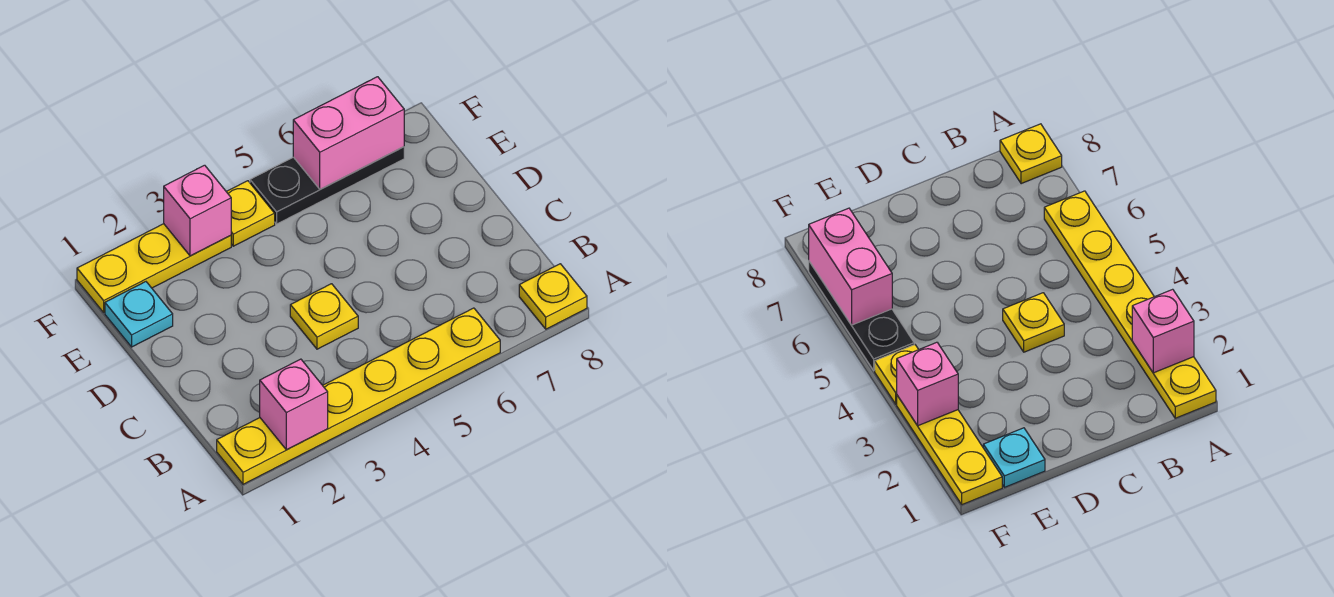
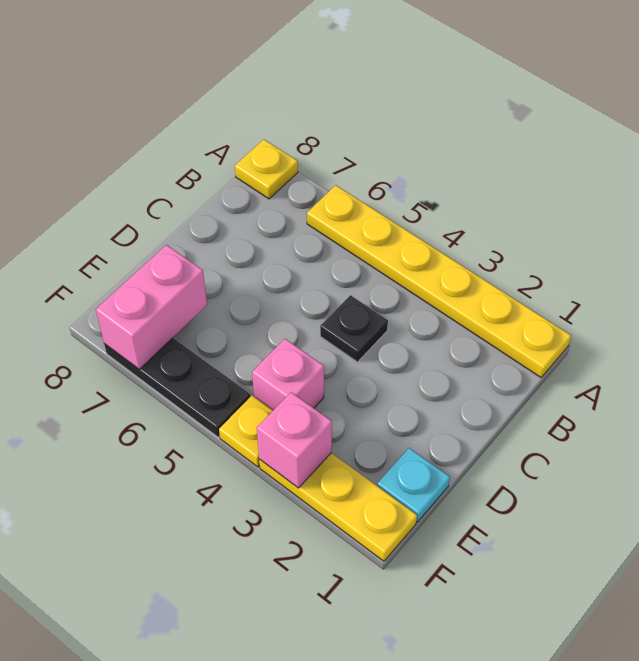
pink 1x1 brick [260,359,328,450] -> pink 1x1 brick moved to [252,339,324,410]
yellow 1x1 plate [290,284,358,349] -> black 1x1 plate [320,295,388,362]
pink 1x2 brick [293,77,404,189] -> pink 1x2 brick turned to [96,245,207,369]

